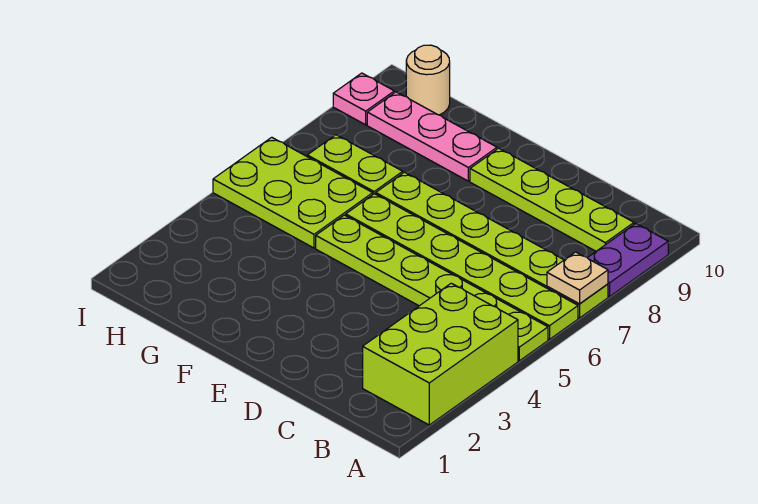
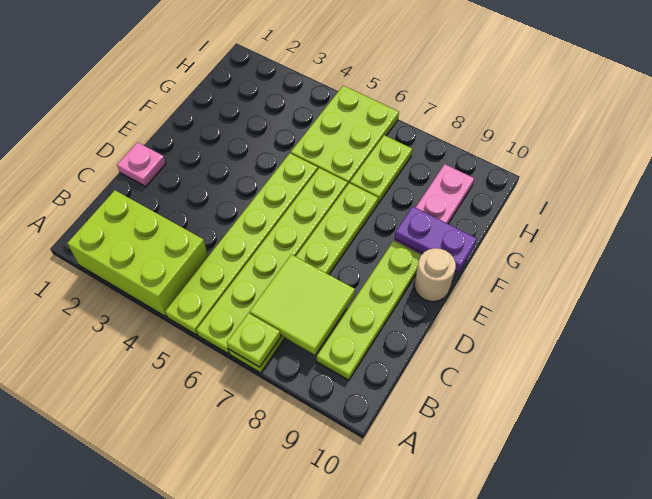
tan 1x1 plate [547,252,608,304] -> lime 1x1 plate [227,313,281,367]
purple 1x2 plate [588,223,668,297] -> purple 1x2 plate moved to [395,206,477,272]
none -> lime 2x2 tile [250,254,355,355]
tan 1x1 round brick [406,45,450,115] -> tan 1x1 round brick moved to [414,248,456,302]
pink 1x1 plate [333,73,394,125] -> pink 1x1 plate moved to [117,142,166,187]

